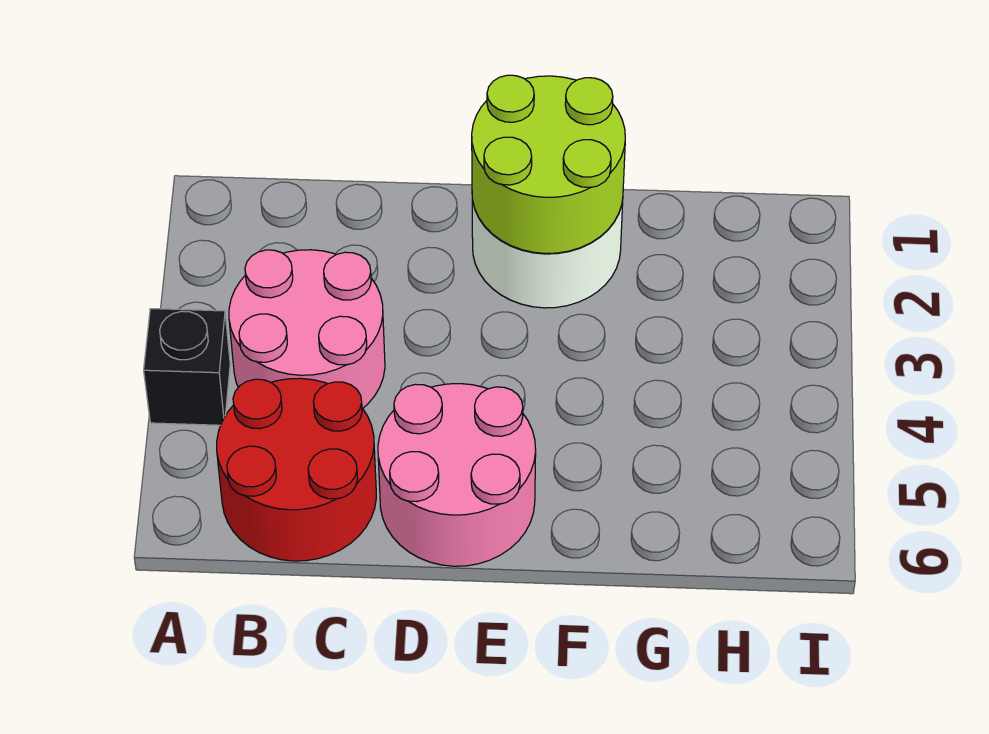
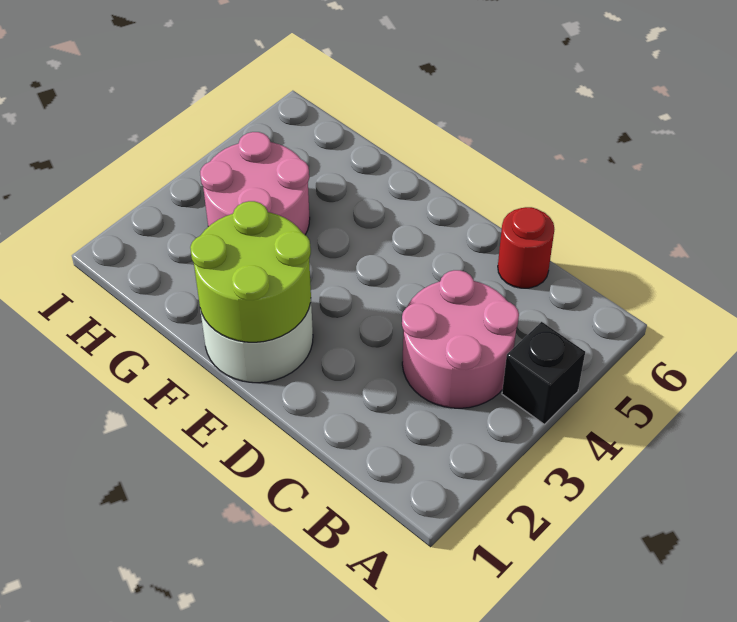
red 2x2 round brick [217,378,376,561] -> red 1x1 round brick [498,207,554,288]
pink 2x2 round brick [378,384,536,566] -> pink 2x2 round brick moved to [200,132,310,235]

